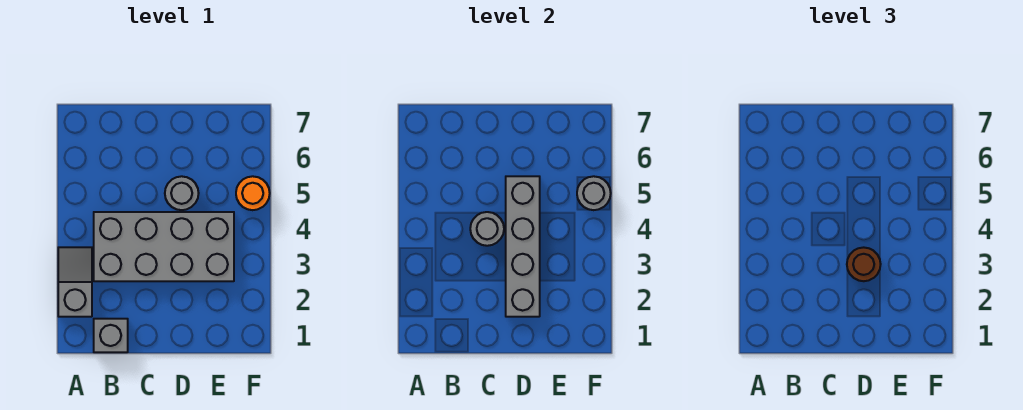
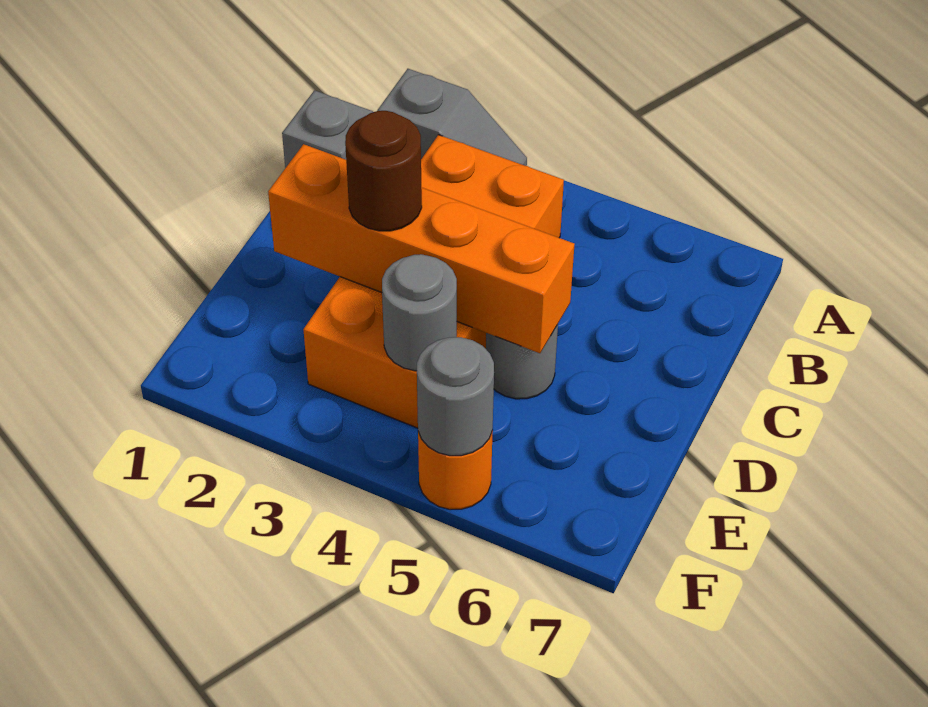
grey 2x4 brick [94,212,234,281] -> orange 2x4 brick [303,135,564,428]
grey 1x1 round brick [470,212,504,246] -> grey 1x1 round brick moved to [382,254,457,371]
grey 1x4 brick [506,176,540,317] -> orange 1x4 brick [268,144,575,353]

